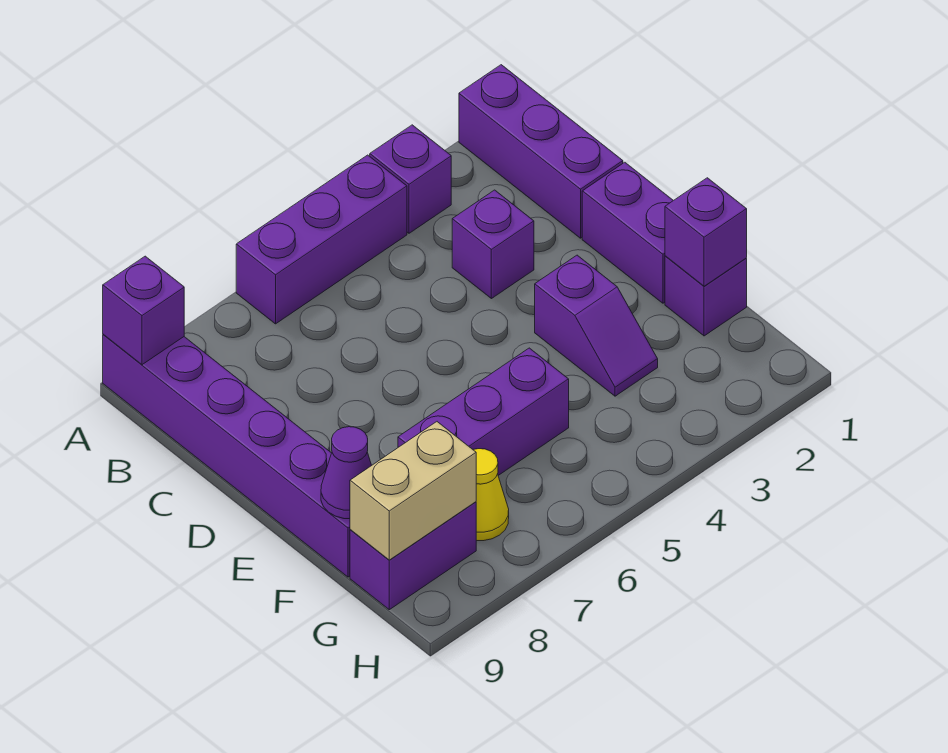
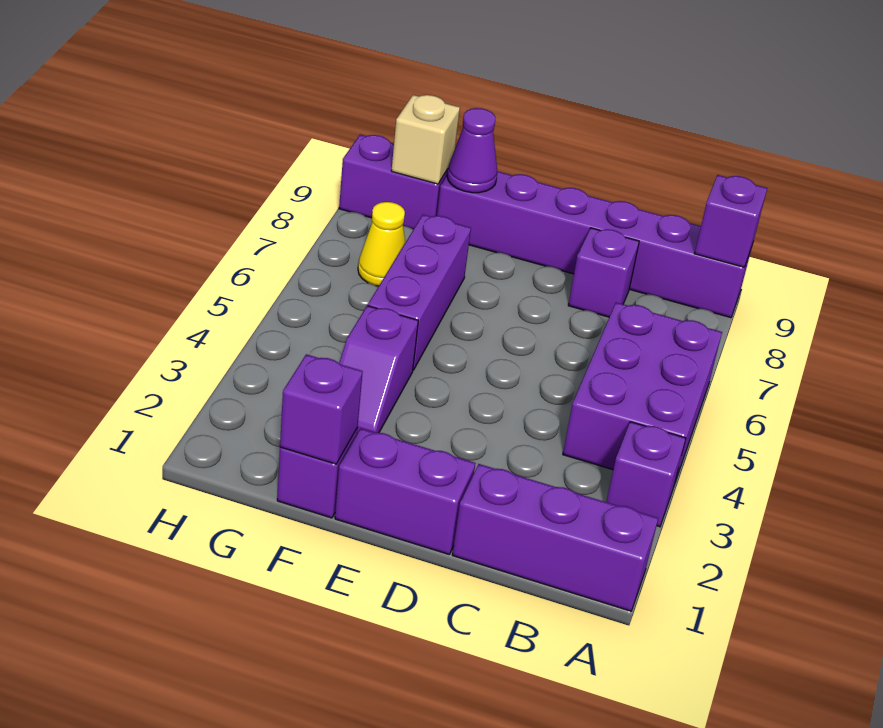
purple 1x3 brick [236,155,407,324] -> purple 2x3 brick [563,302,722,484]
purple 1x1 brick [452,190,534,299] -> purple 1x1 brick moved to [568,228,639,317]
purple 1x2 slope [535,255,658,396] -> purple 1x2 slope turned to [339,306,418,433]
purple 1x2 brick [350,502,476,610] -> purple 1x2 brick turned to [339,135,448,229]
tan 1x2 brick [350,422,476,560] -> tan 1x1 brick [392,95,460,184]

